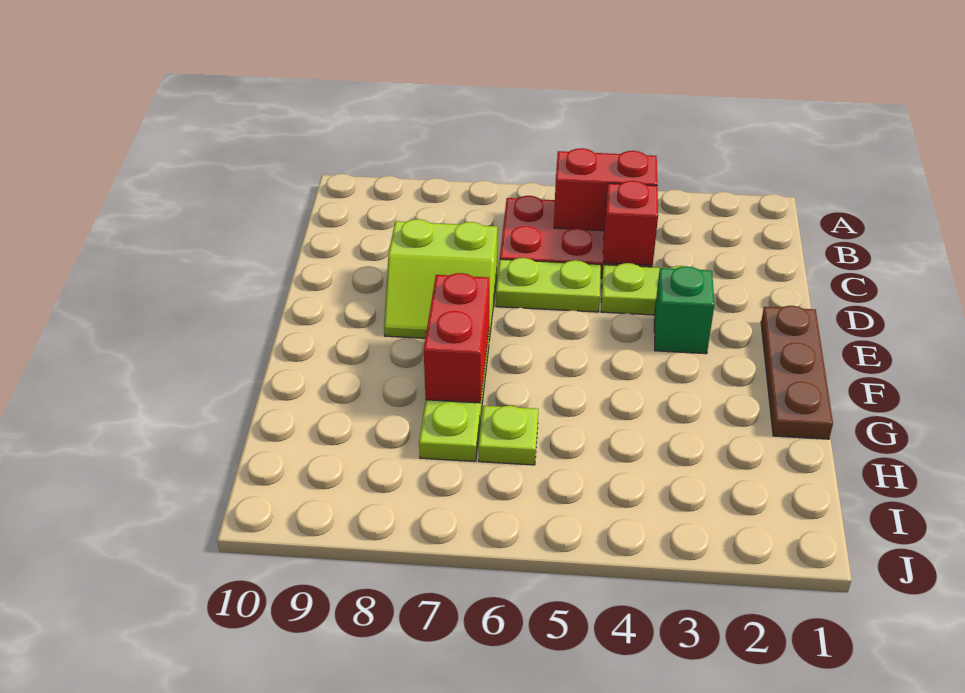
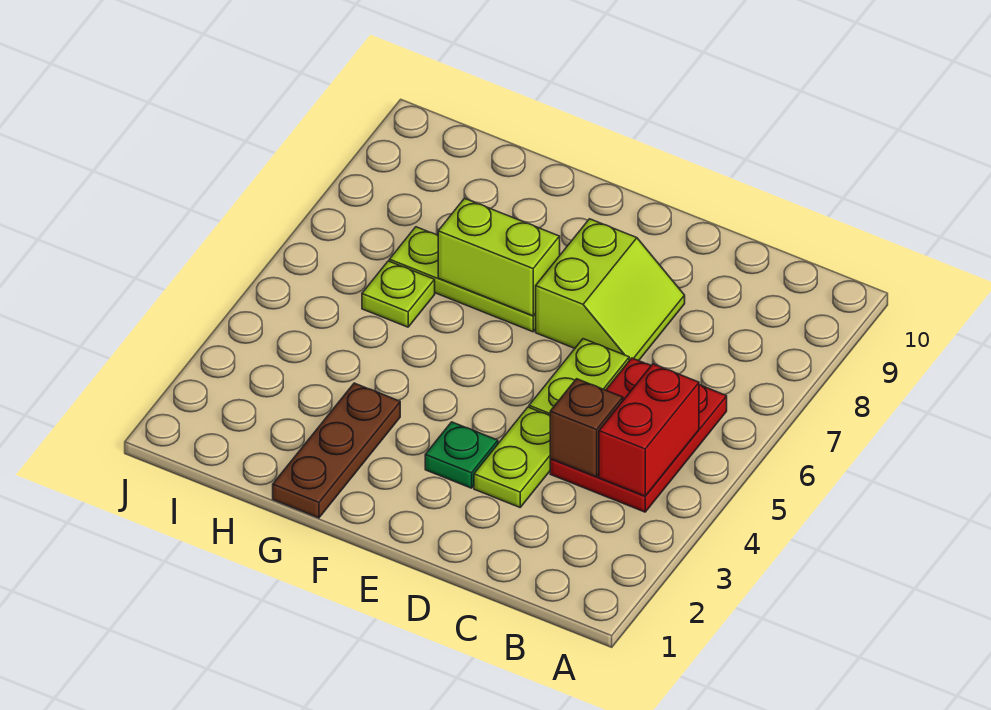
red 1x1 brick [603,181,658,265] -> brown 1x1 brick [550,379,623,477]
lime 2x2 slope [384,219,497,340] -> lime 2x2 slope turned to [535,219,685,361]
brown 1x3 plate [761,306,833,439] -> brown 1x3 plate turned to [273,383,400,518]
green 1x1 brick [654,266,715,354] -> green 1x1 plate [425,422,498,488]
red 1x2 brick [424,273,489,403] -> lime 1x2 brick [438,198,560,316]

